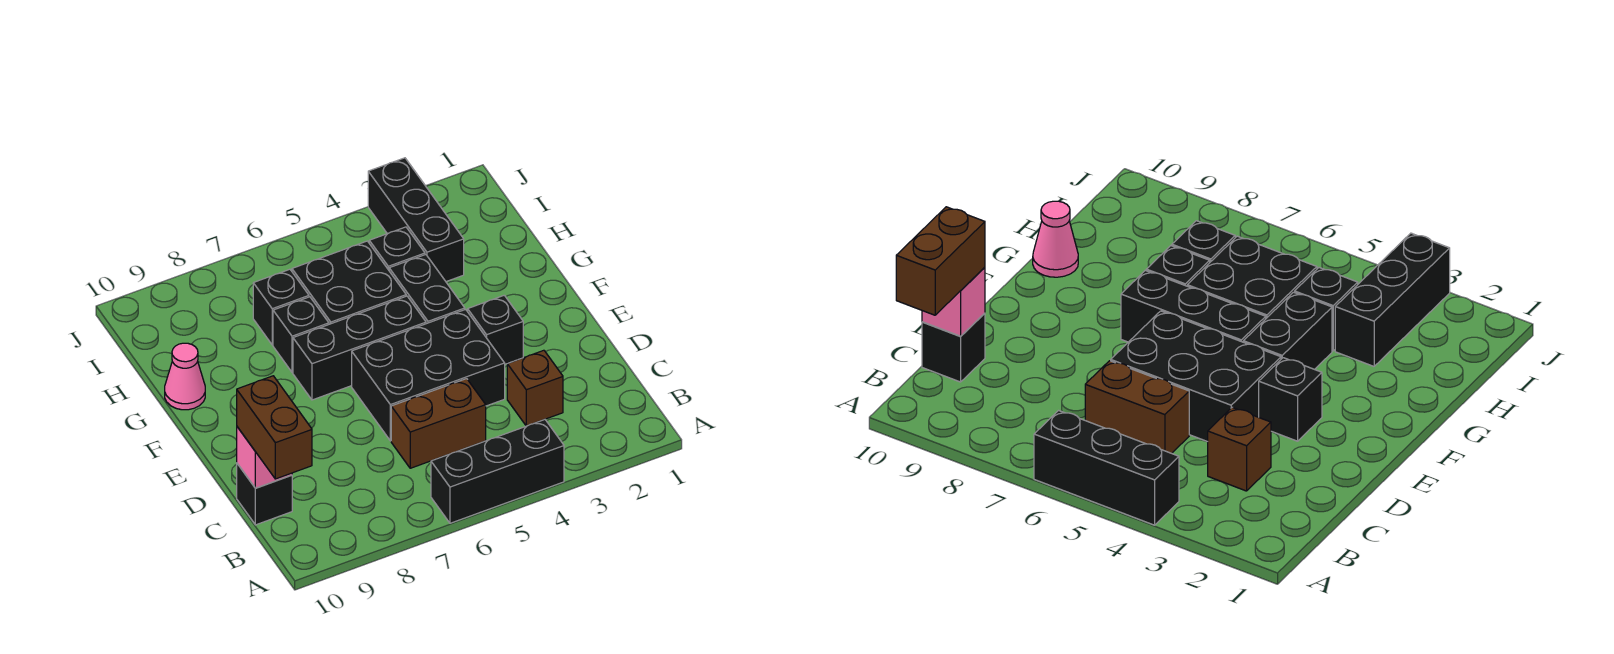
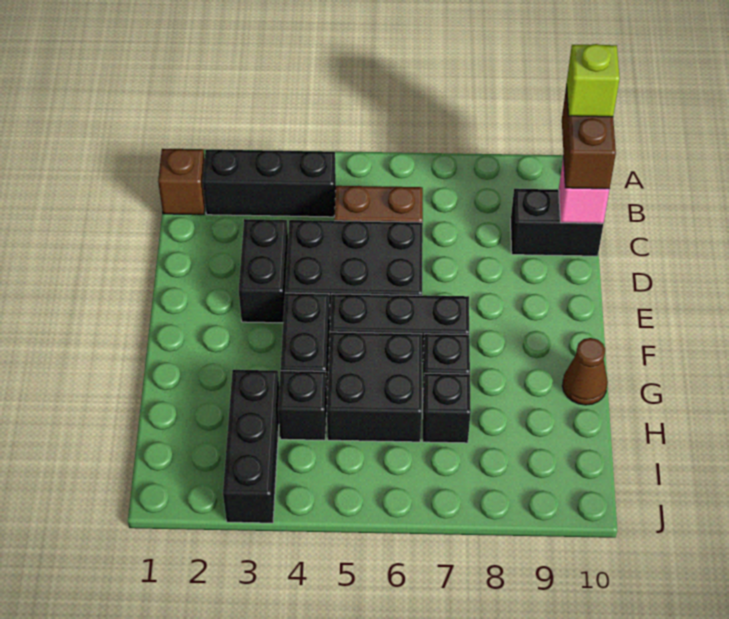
black 1x3 brick [431,419,564,523] -> black 1x3 brick moved to [203,150,336,217]
none -> lime 1x1 brick [567,44,620,117]
brown 1x1 brick [507,350,563,426] -> brown 1x1 brick moved to [158,149,205,215]
black 1x1 brick [237,464,292,525] -> black 1x2 brick [511,189,603,256]
black 1x1 brick [468,295,523,364] -> black 1x2 brick [239,219,288,323]
pink 1x1 cone [165,343,205,410] -> brown 1x1 cone [562,338,608,405]

